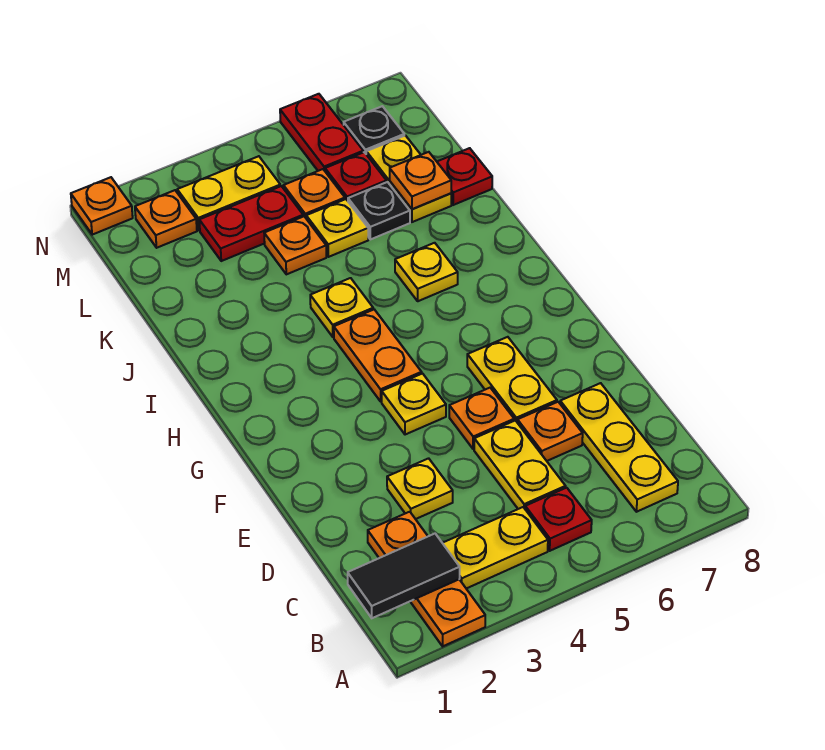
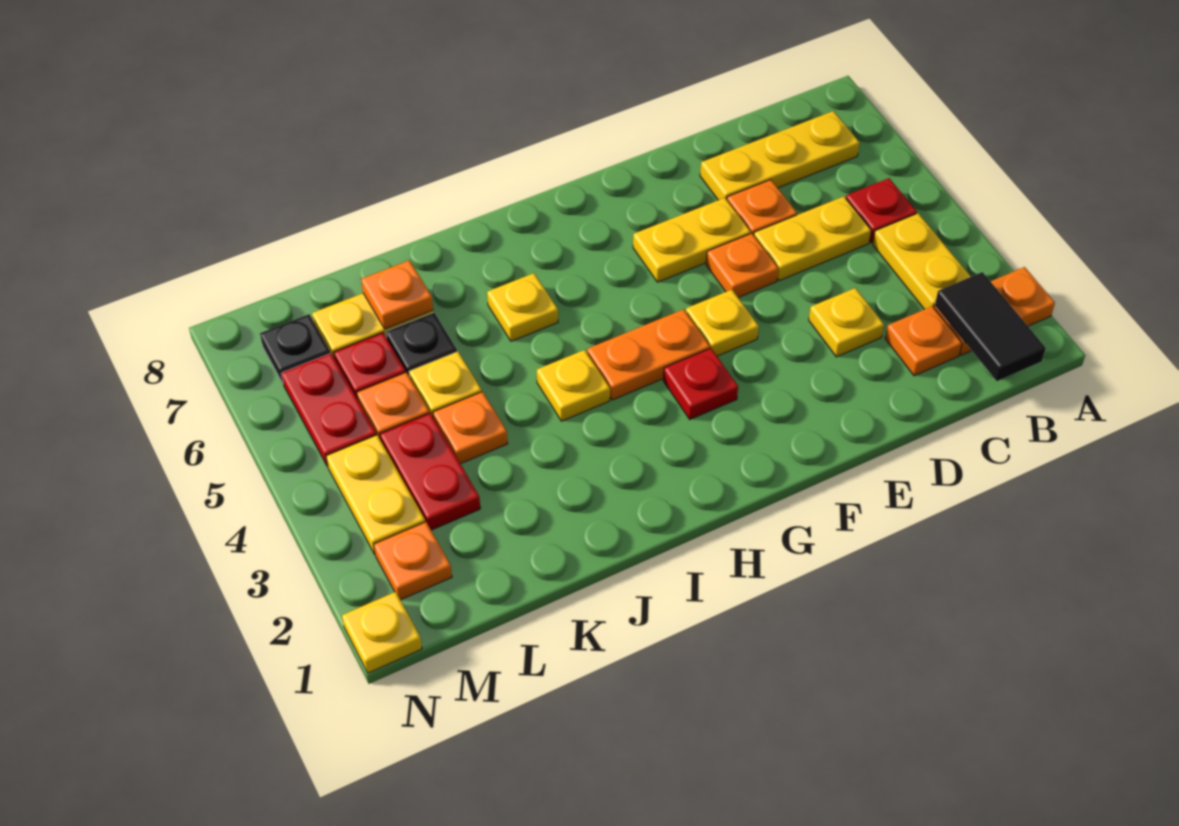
red 1x1 plate [437,148,492,205] -> red 1x1 plate moved to [663,348,738,419]
red 1x2 plate [280,94,363,171] -> red 1x2 plate turned to [281,353,376,466]
orange 1x1 plate [71,177,133,235] -> yellow 1x1 plate [342,592,422,673]

